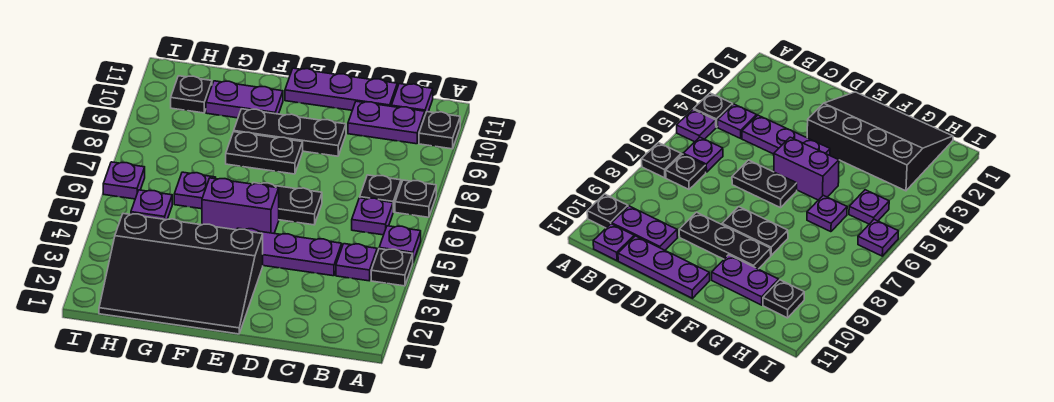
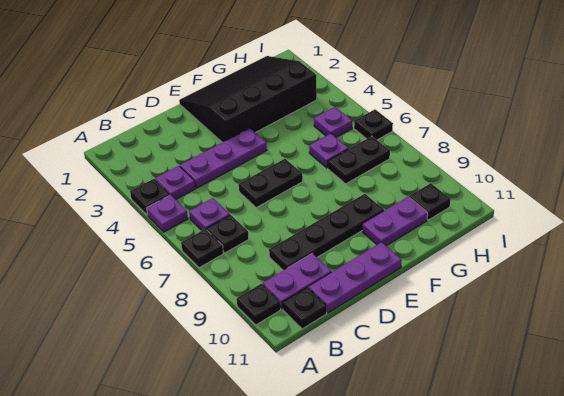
purple 1x1 plate [391,84,433,114] -> black 1x1 plate [283,287,327,329]
black 1x3 plate [234,109,346,156] -> black 1x4 plate [269,194,384,270]
purple 1x2 brick [202,178,279,233] -> none
black 1x2 plate [226,132,303,174] -> black 1x2 plate moved to [328,136,390,184]
purple 1x1 plate [103,162,145,199] -> black 1x1 plate [354,110,393,140]

